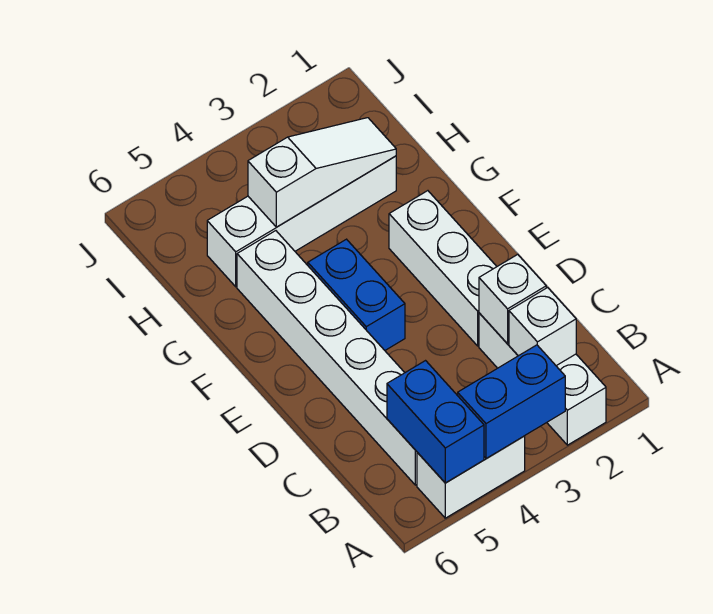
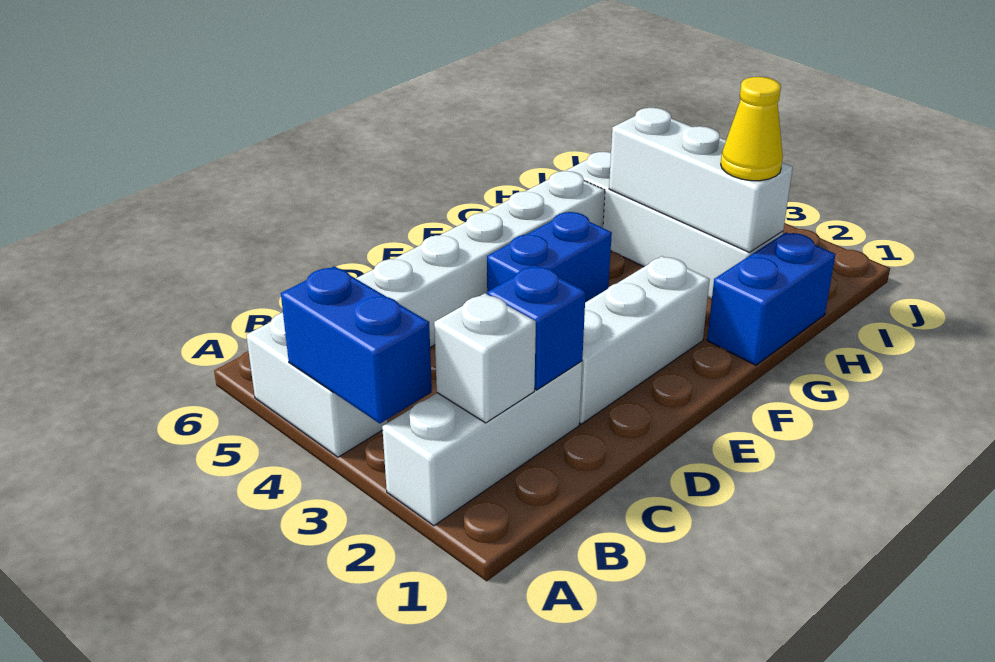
blue 1x2 brick [387,361,484,483] -> blue 1x2 brick moved to [707,233,836,365]
white 1x1 brick [479,254,546,344] -> blue 1x1 brick [487,265,586,390]
white 1x3 slope [248,118,396,227] -> white 1x3 brick [609,108,793,252]
none -> yellow 1x1 cone [721,77,783,181]

